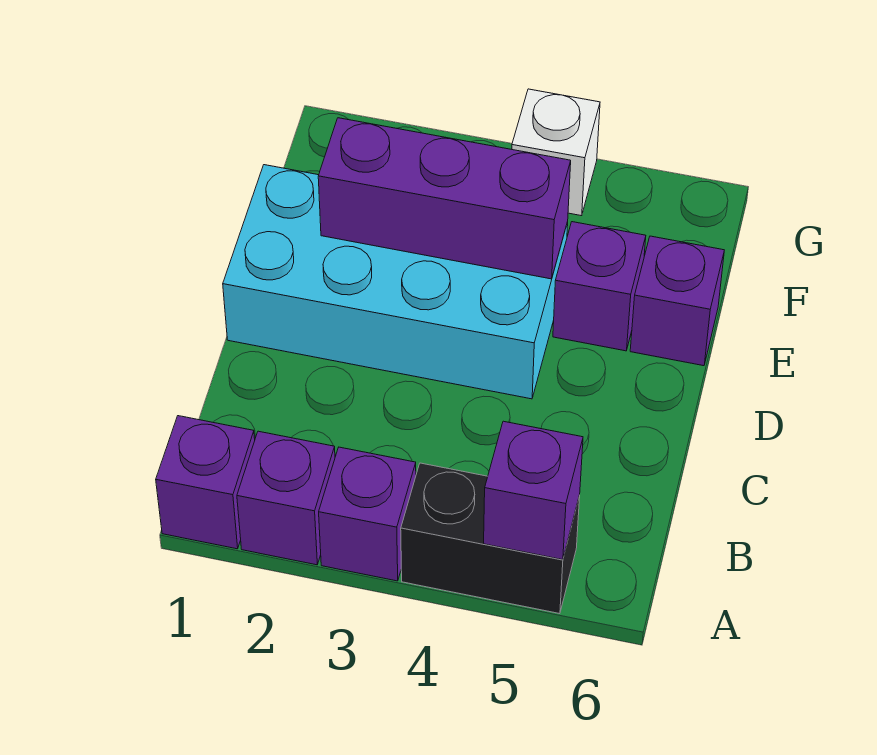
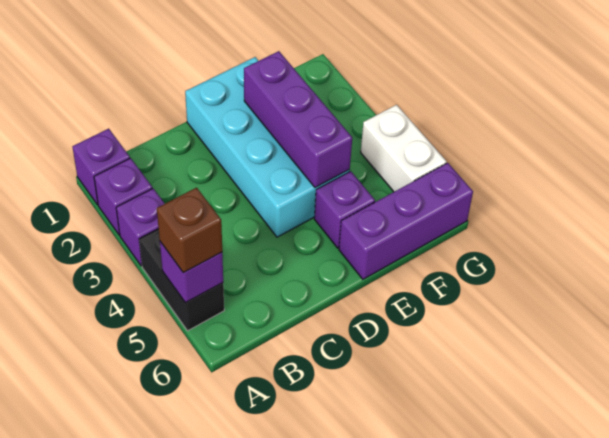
none -> brown 1x1 brick [157,188,222,273]
purple 1x1 brick [630,236,724,366] -> purple 1x3 brick [339,163,473,279]
white 1x1 brick [512,89,600,216] -> white 1x2 brick [361,105,447,192]

